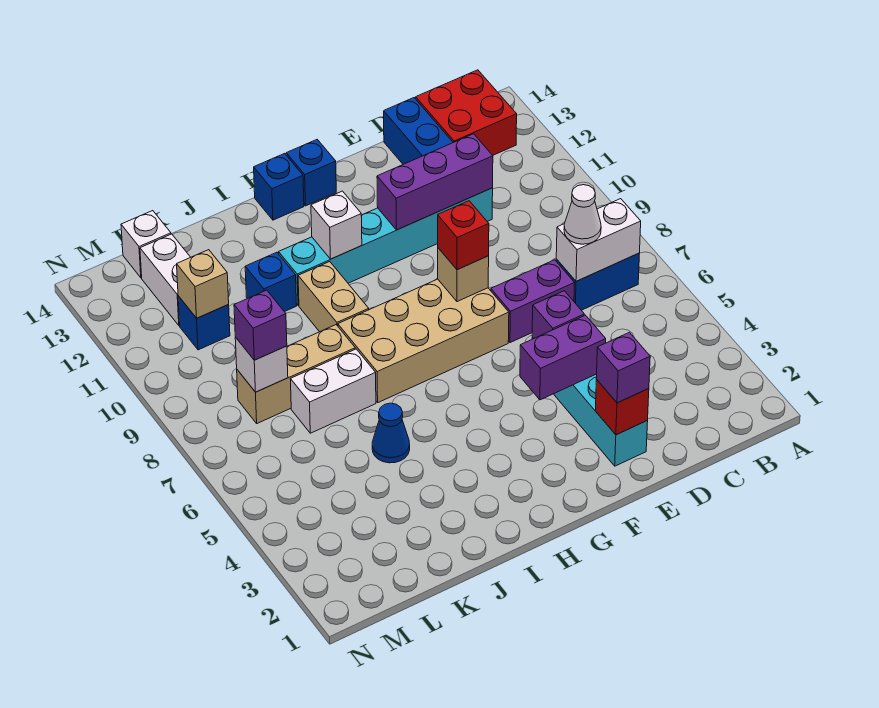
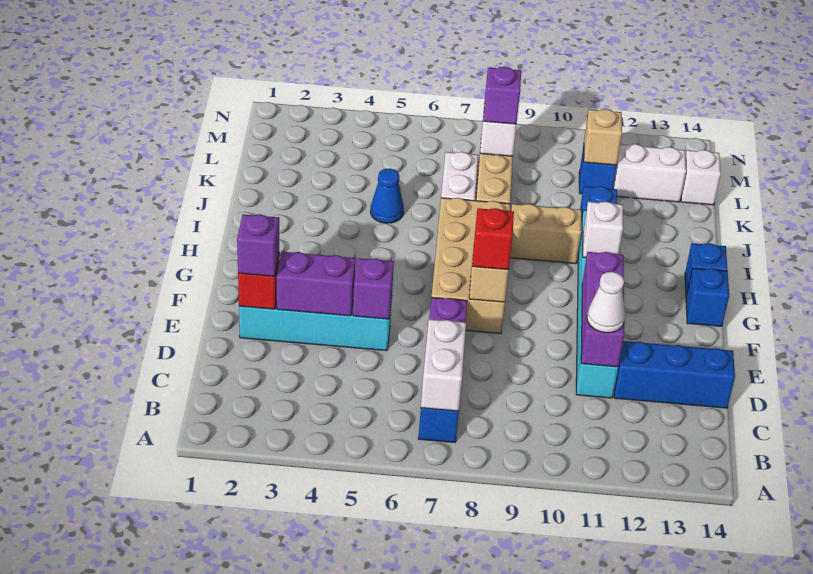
red 2x2 brick [416,70,517,155] -> none
white 1x1 cone [564,185,601,244] -> white 1x1 cone moved to [587,272,625,333]
purple 1x2 brick [520,315,606,400] -> purple 1x2 brick turned to [277,252,356,316]

